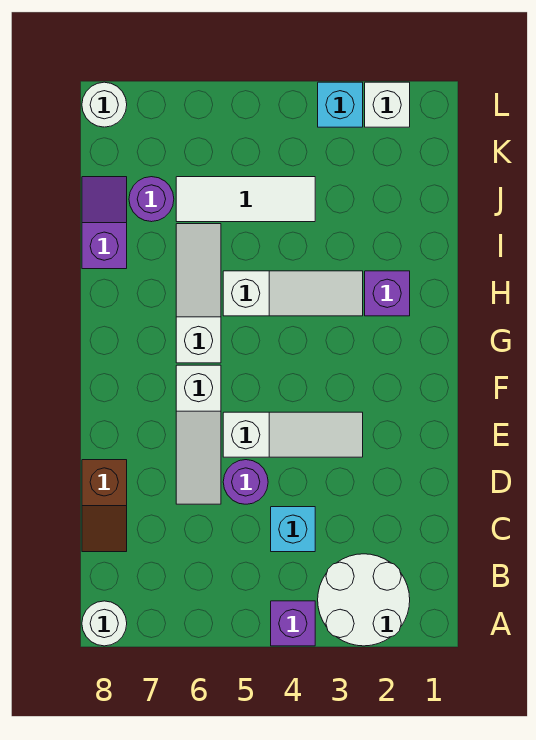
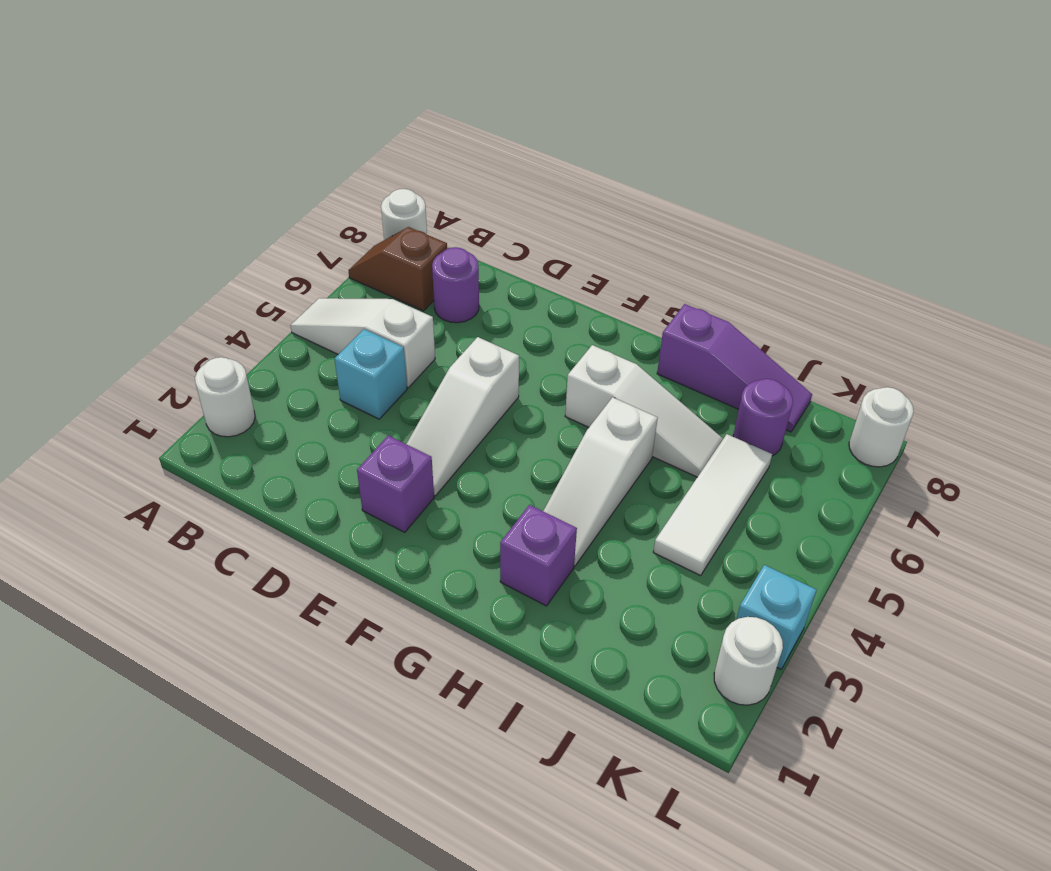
white 2x2 round brick [318,554,410,646] -> white 1x1 round brick [195,357,255,437]
purple 1x1 brick [271,601,315,646] -> purple 1x1 brick moved to [357,436,434,532]
brown 1x2 slope [82,460,127,552] -> brown 1x2 slope moved to [348,227,447,311]
purple 1x1 round brick [223,460,268,504] -> purple 1x1 round brick moved to [432,247,479,323]
white 1x3 slope [176,365,221,504] -> white 1x3 slope moved to [291,298,435,388]
purple 1x2 slope [82,177,127,269] -> purple 1x3 slope [657,304,812,432]
white 1x1 brick [365,82,410,127] -> white 1x1 round brick [714,617,783,705]

